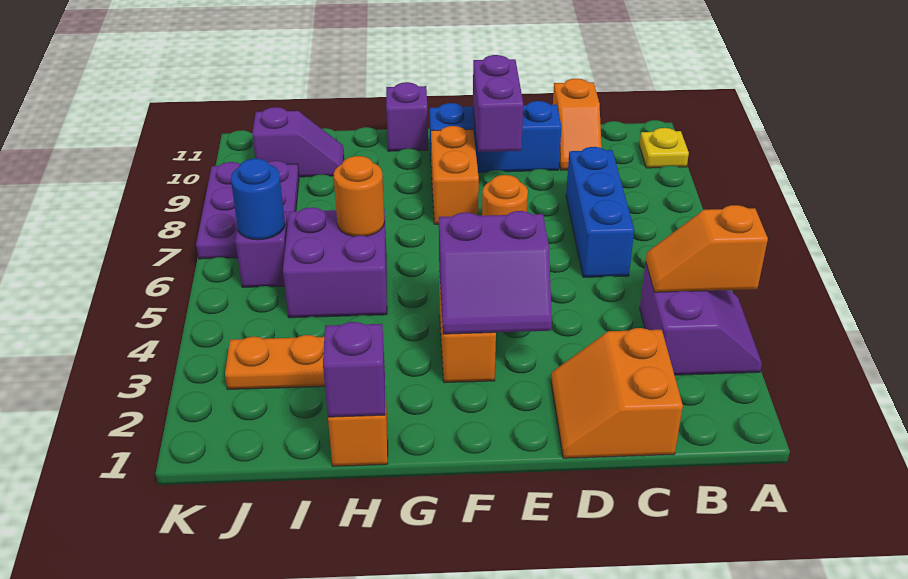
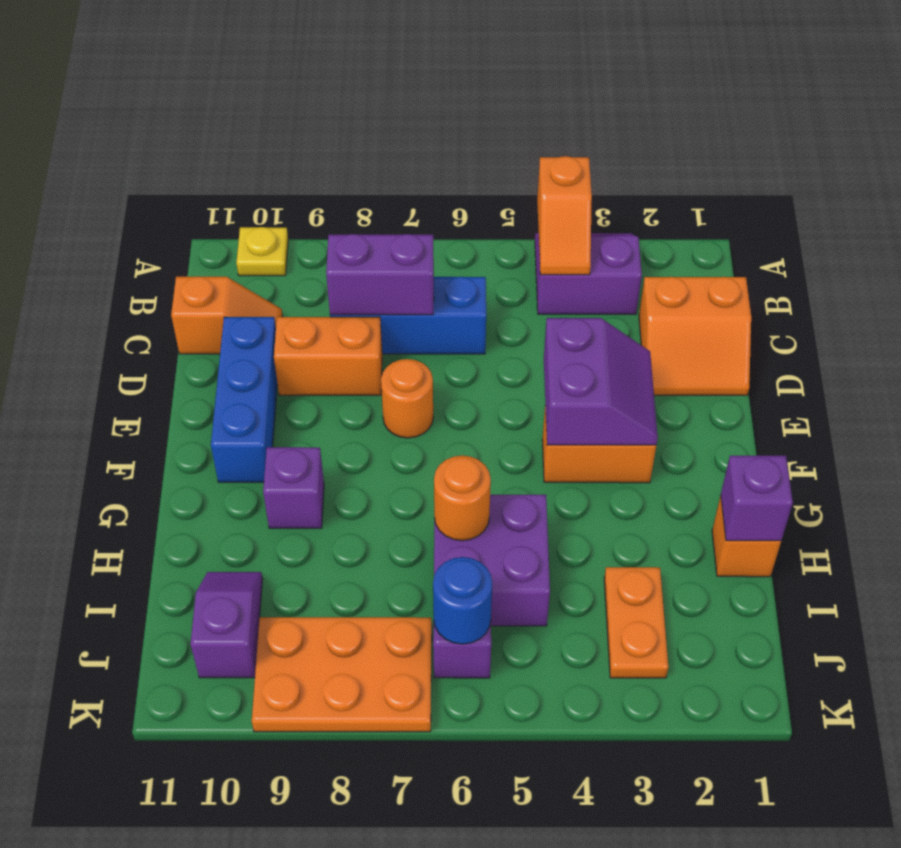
purple 1x2 brick [473,55,523,152] -> purple 1x2 brick moved to [326,234,434,315]
orange 1x2 brick [431,126,479,224] -> orange 1x2 brick moved to [274,317,382,395]
purple 1x1 brick [386,82,428,151] -> purple 1x1 brick moved to [263,447,324,528]
purple 2x3 plate [196,161,299,259] -> orange 2x3 plate [252,617,432,732]

